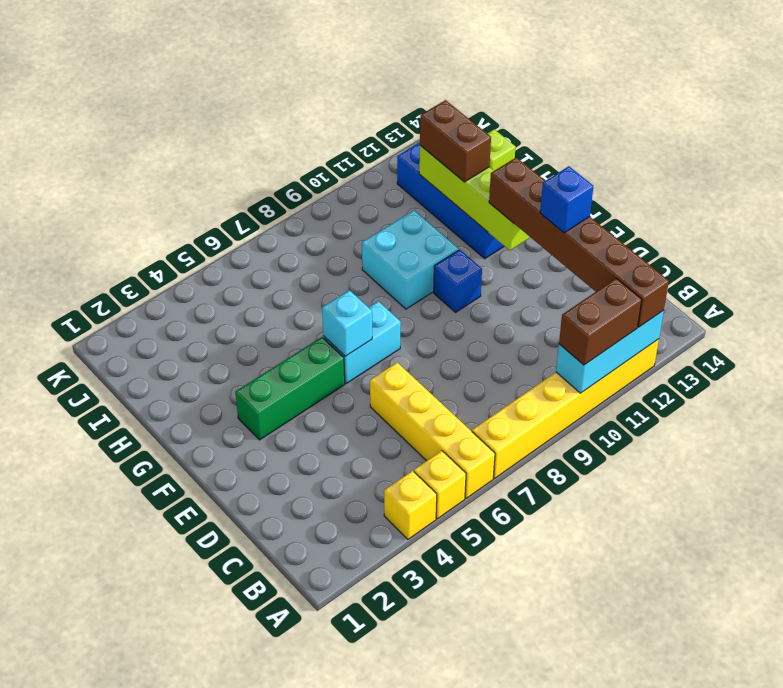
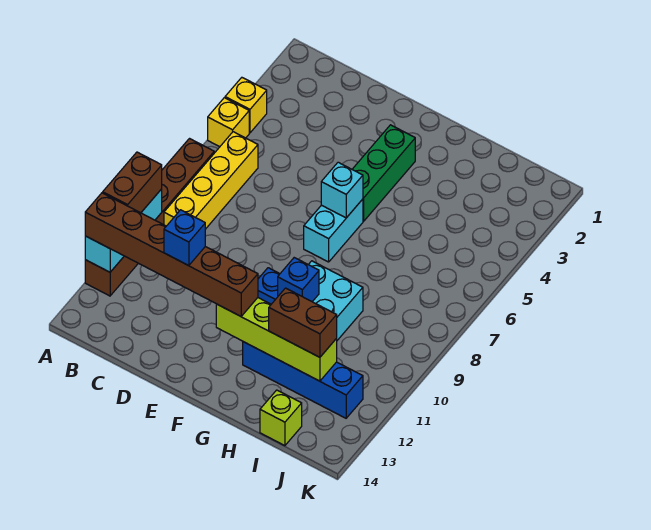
yellow 1x4 brick [370,363,495,498] -> yellow 1x4 brick turned to [164,132,258,229]
yellow 1x6 brick [472,339,659,478] -> brown 1x6 brick [85,139,214,296]
none -> blue 1x1 brick [278,258,319,302]

